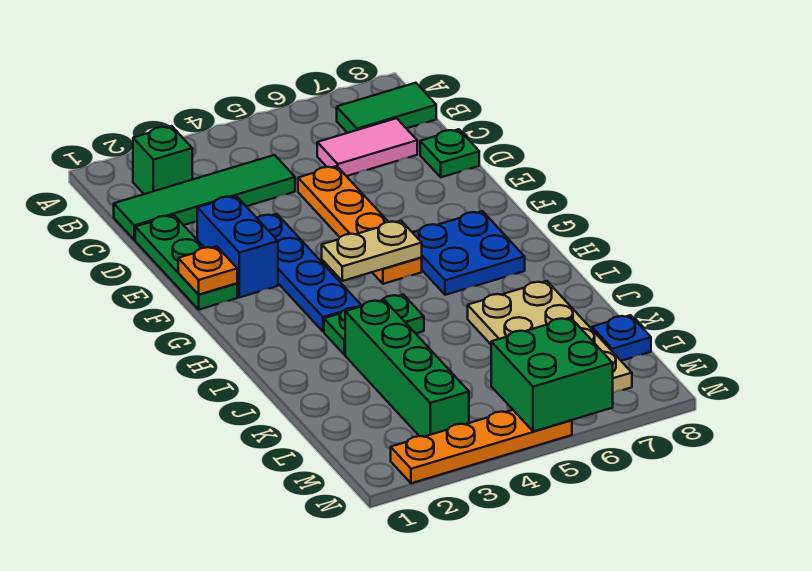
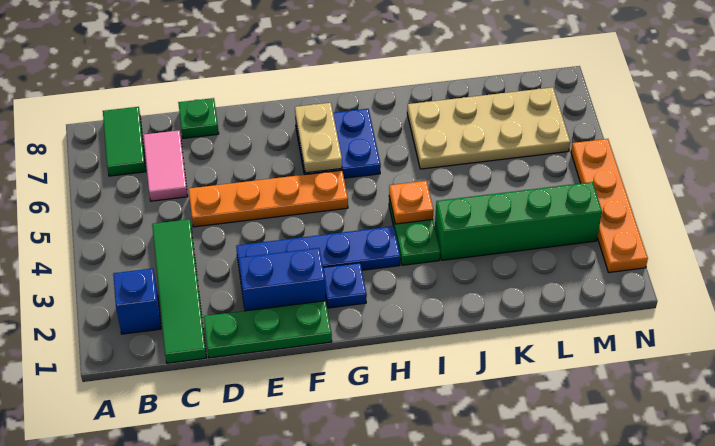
green 1x1 brick [133,126,192,194] -> blue 1x1 brick [113,268,161,334]
orange 1x1 plate [178,246,237,295] -> orange 1x1 plate moved to [389,181,433,224]
tan 1x2 plate [322,221,422,281] -> tan 1x2 plate moved to [295,103,342,173]
blue 1x1 plate [592,315,651,361] -> blue 1x1 plate moved to [323,263,367,308]
green 2x2 brick [491,318,613,432] -> none

